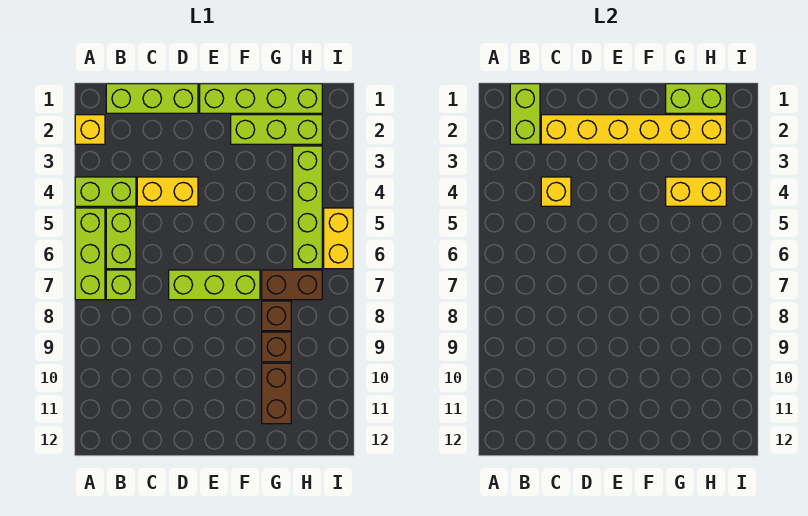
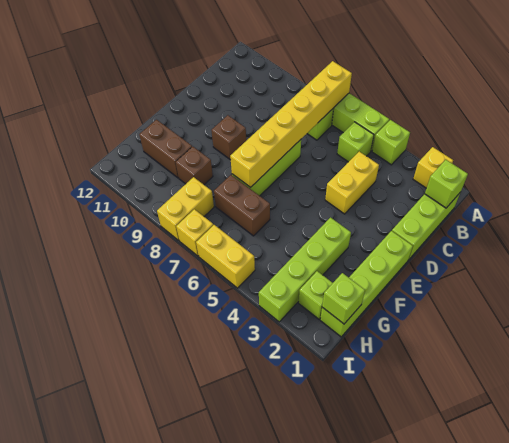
lime 1x2 brick [75,177,136,206] -> lime 1x1 brick [372,120,410,165]
lime 1x2 brick [510,84,540,144] -> lime 1x1 brick [425,160,468,208]
lime 1x2 brick [106,208,136,269] -> lime 1x1 brick [337,122,374,162]
yellow 1x6 brick [541,115,726,144] -> yellow 1x6 brick moved to [230,61,352,187]
yellow 1x1 brick [541,177,571,206] -> yellow 1x1 brick moved to [176,209,213,256]
lime 1x3 brick [231,115,322,144] -> lime 1x1 brick [299,271,332,319]
lime 1x2 brick [666,84,726,113] -> lime 1x1 brick [322,273,365,324]
yellow 1x2 brick [666,177,726,206] -> yellow 1x2 brick moved to [157,177,214,240]
brown 1x2 brick [262,270,322,300] -> brown 1x2 brick turned to [214,175,270,236]
brown 1x1 brick [262,301,291,331] -> brown 1x1 brick moved to [211,115,246,160]
lime 1x4 brick [293,146,322,269] -> lime 1x4 brick turned to [259,218,351,322]

